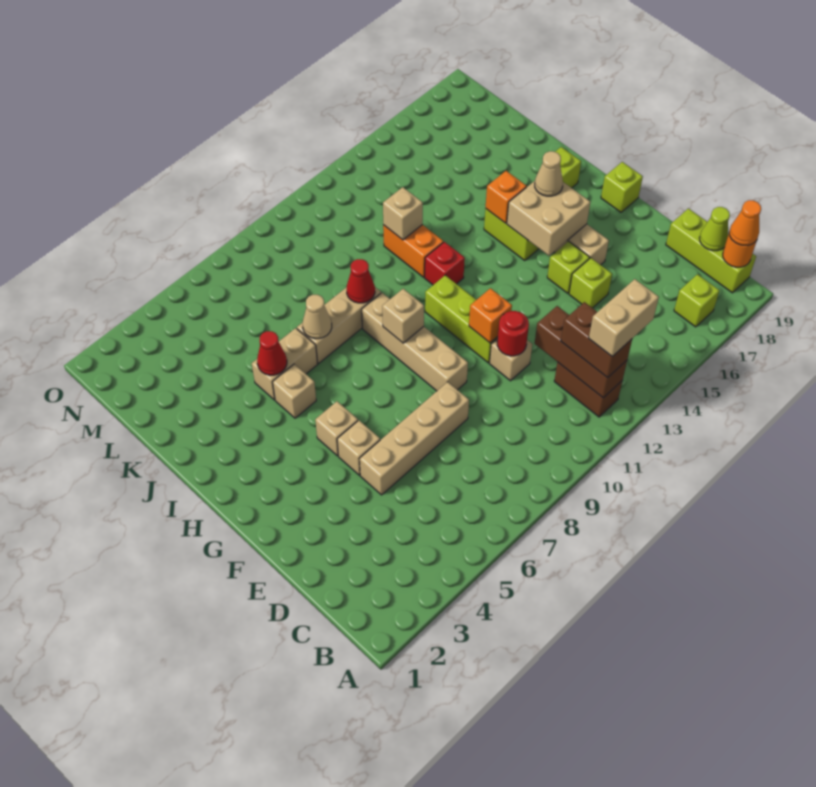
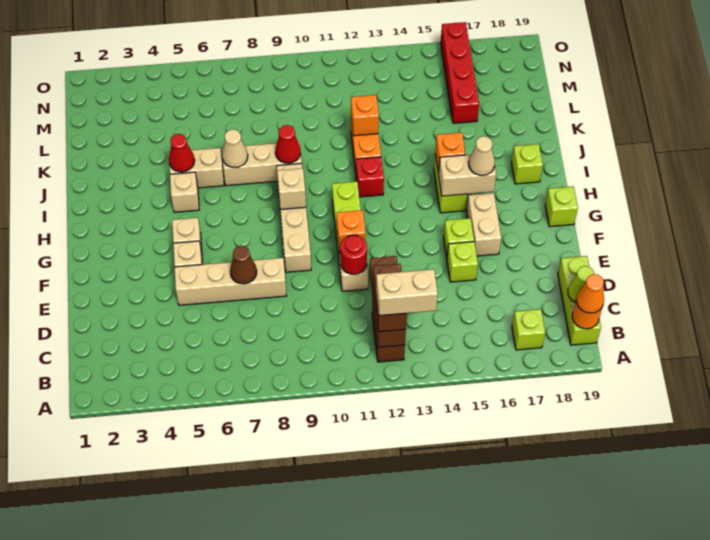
none -> brown 1x1 cone [230,246,257,284]
tan 2x2 brick [507,181,590,256] -> tan 1x2 brick [438,155,496,196]
tan 1x1 brick [383,187,423,240] -> orange 1x1 brick [351,95,379,136]
none -> red 1x4 brick [441,22,479,123]

